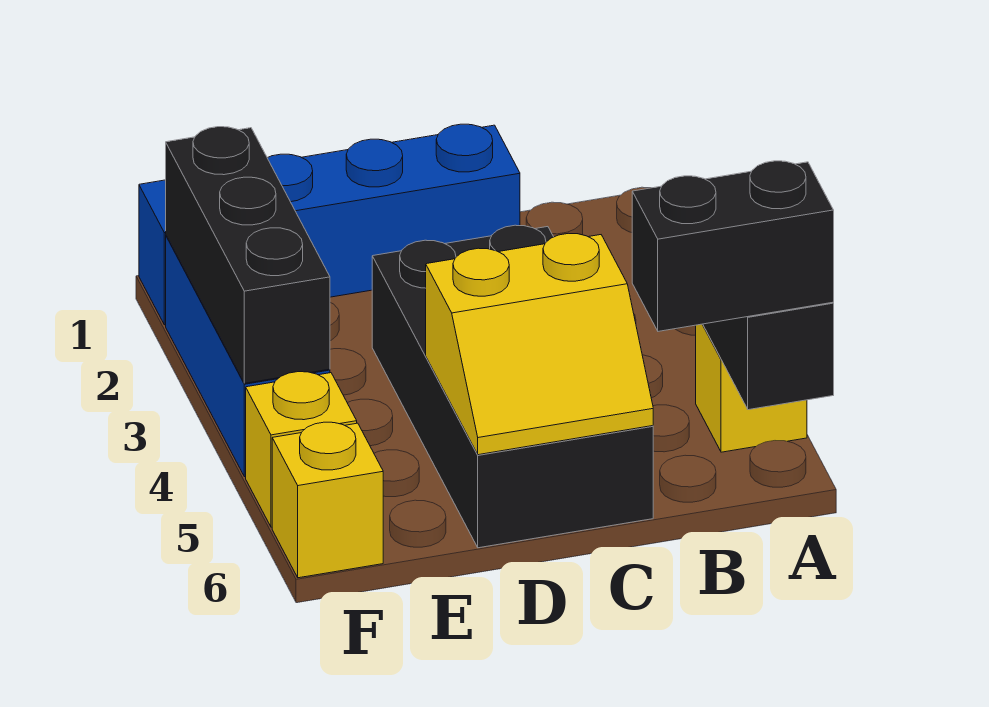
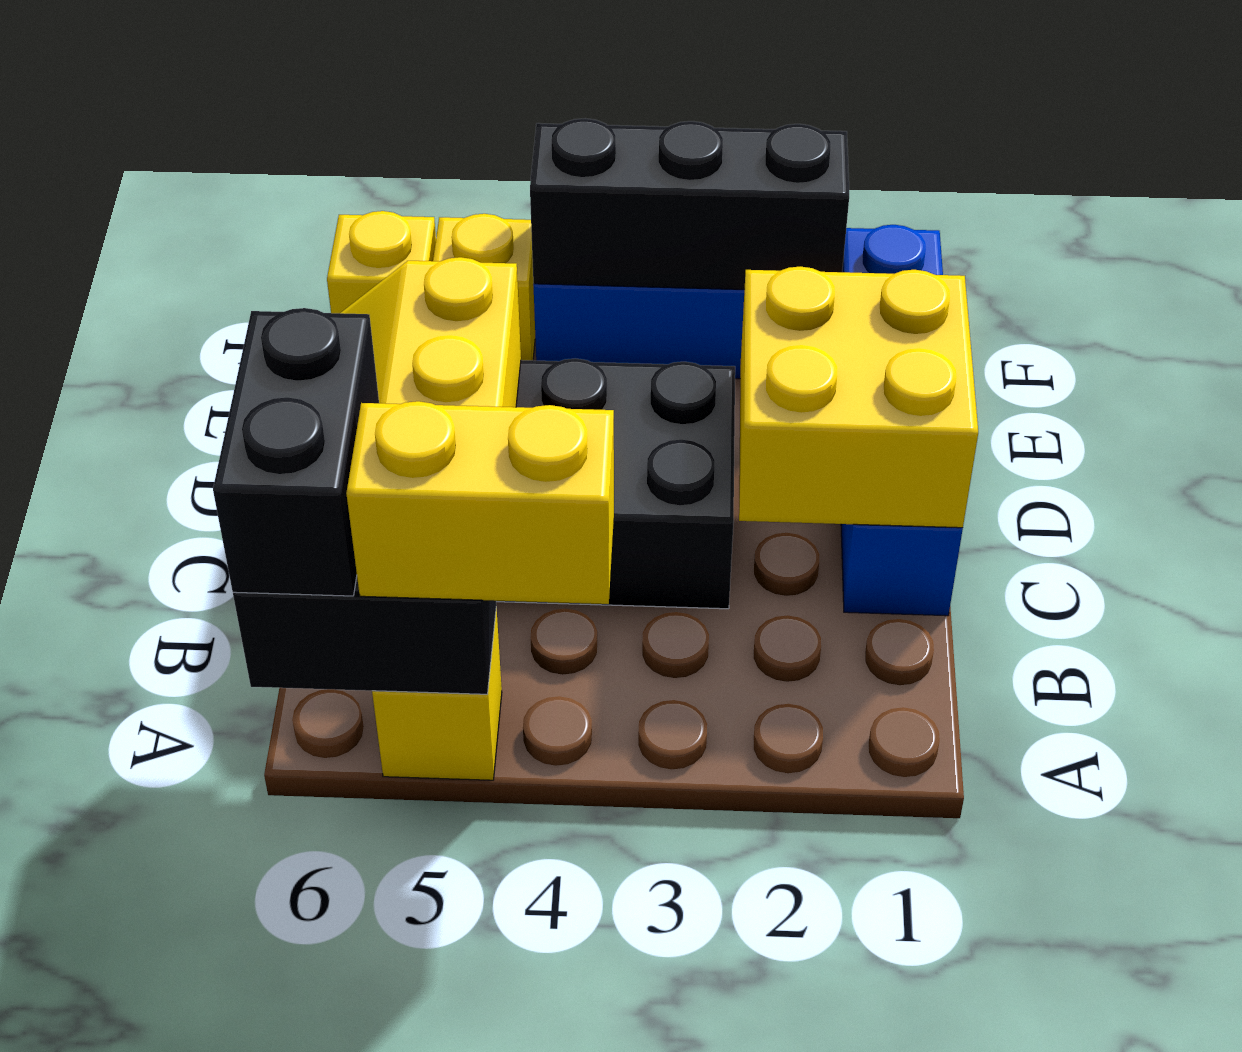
none -> yellow 1x2 brick [346,401,614,604]
none -> yellow 2x2 brick [739,267,978,528]

